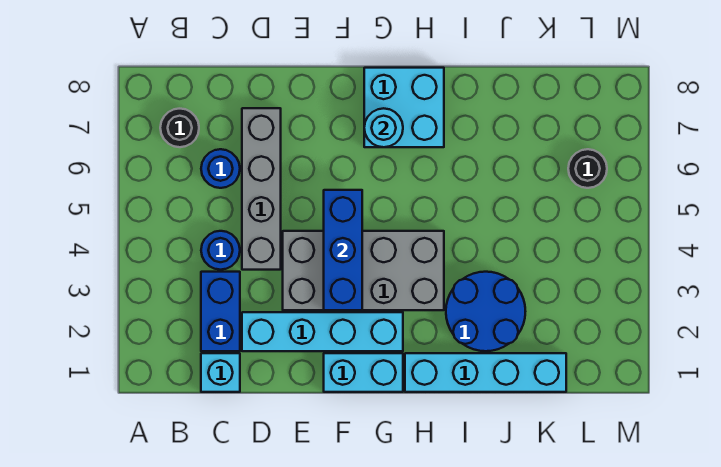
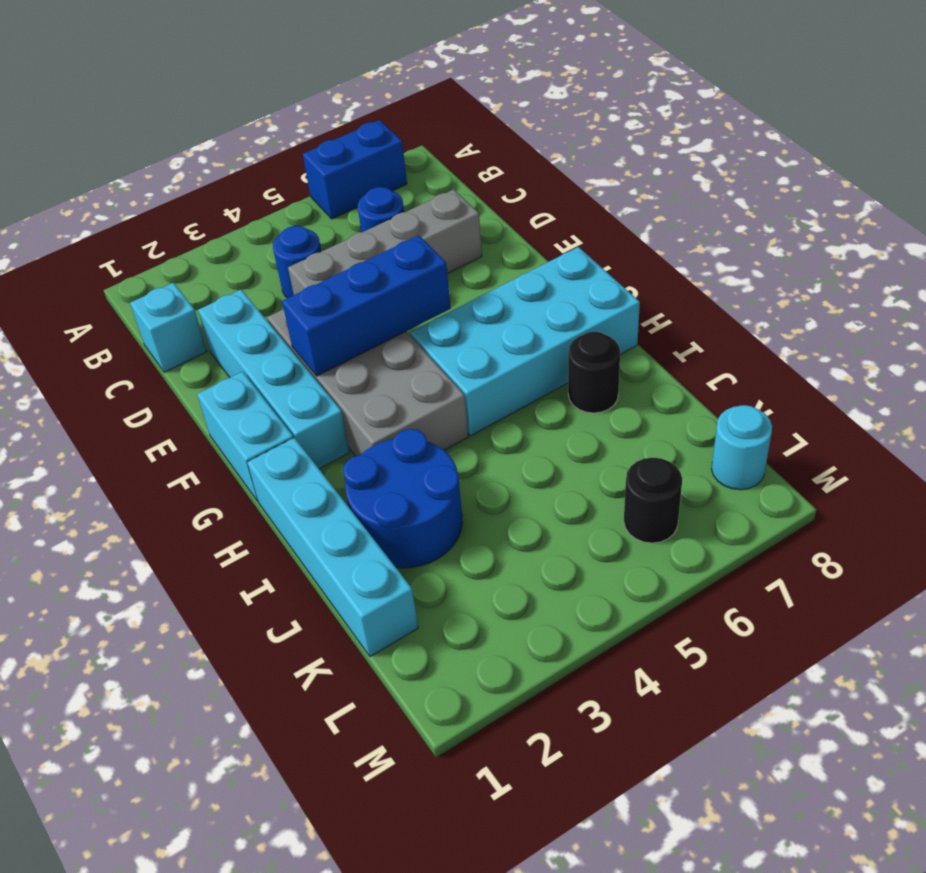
black 1x1 round brick [160,109,199,147] -> black 1x1 round brick moved to [568,332,620,413]
blue 1x2 brick [201,272,240,351] -> blue 1x2 brick moved to [303,120,407,219]
cyan 2x2 brick [364,68,444,147] -> cyan 2x4 brick [410,247,640,436]
cyan 1x1 round brick [364,108,403,147] -> cyan 1x1 round brick moved to [711,405,772,490]

